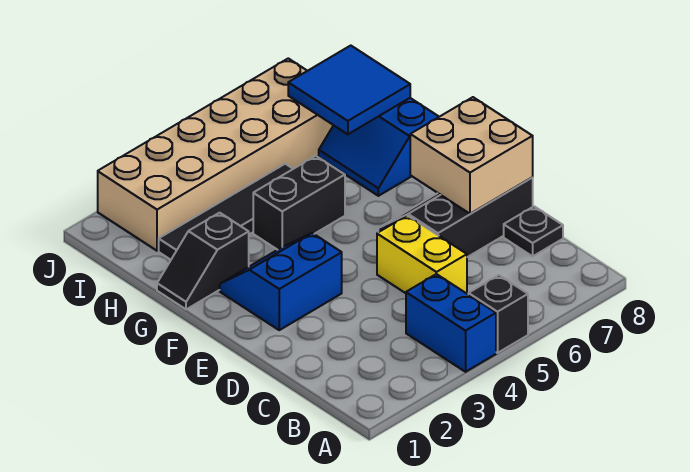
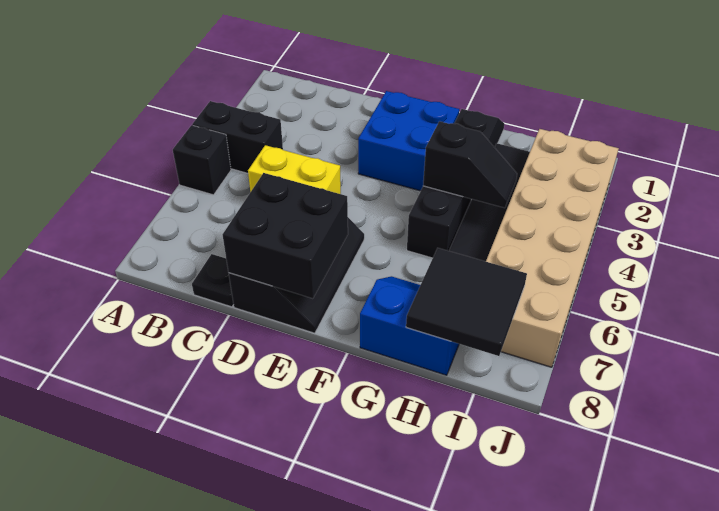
blue 1x2 brick [406,274,496,372] -> black 1x2 brick [192,101,283,173]
tan 2x2 brick [410,97,533,214] -> black 2x2 brick [223,173,348,299]
blue 2x2 slope [220,233,342,330] -> blue 2x2 brick [358,91,459,191]
none -> black 1x2 slope [423,121,517,208]
blue 2x2 tile [288,46,410,134] -> black 2x2 tile [406,248,527,356]

